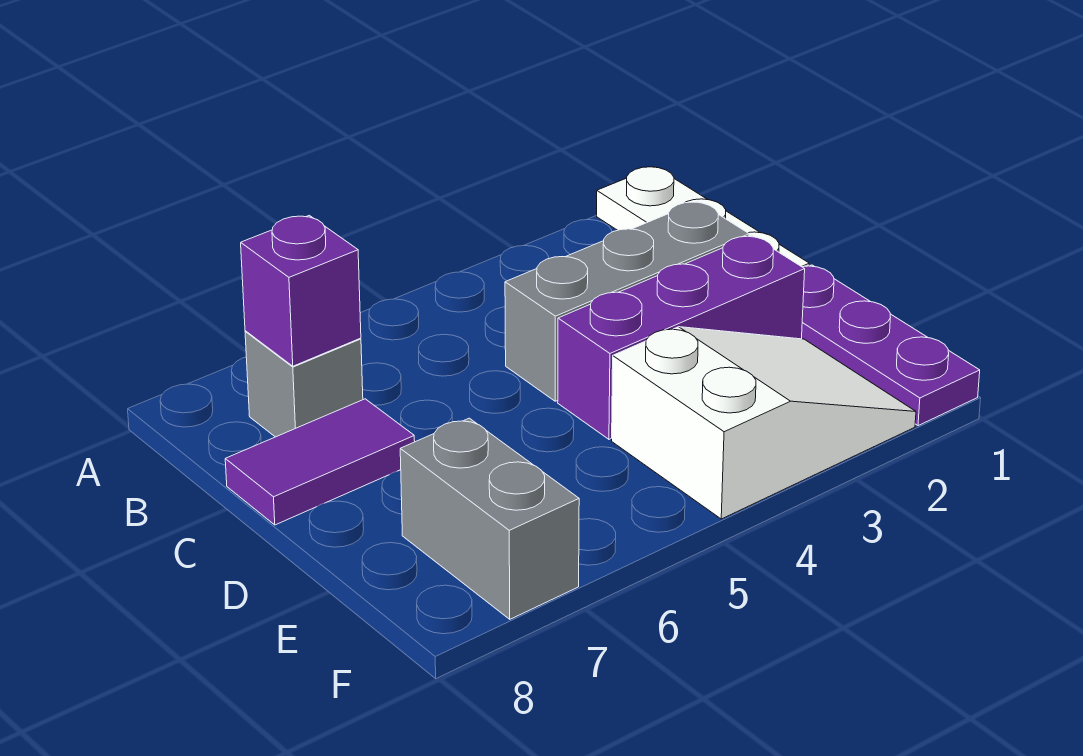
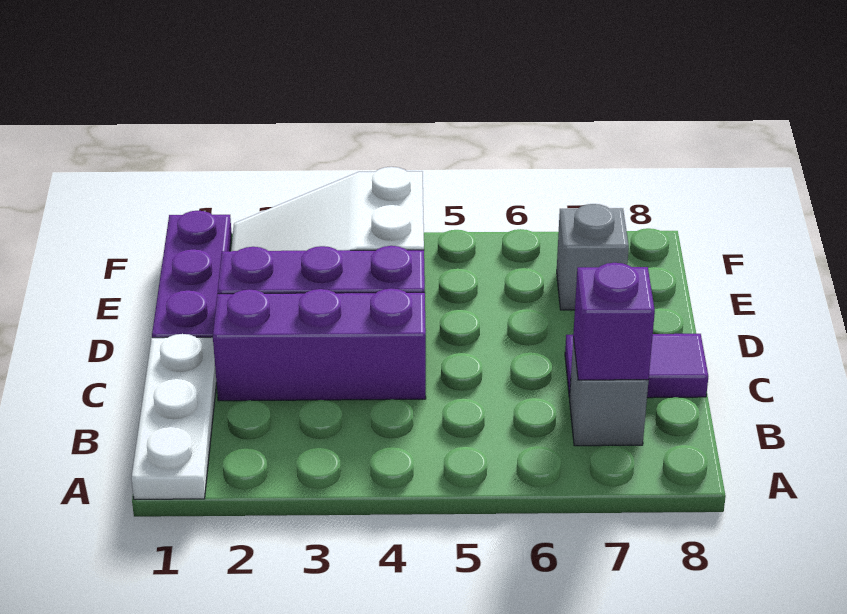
grey 1x3 brick [505,202,749,401] -> purple 1x3 brick [213,288,426,401]
grey 1x2 brick [400,418,579,619] -> grey 1x1 brick [557,204,629,310]

